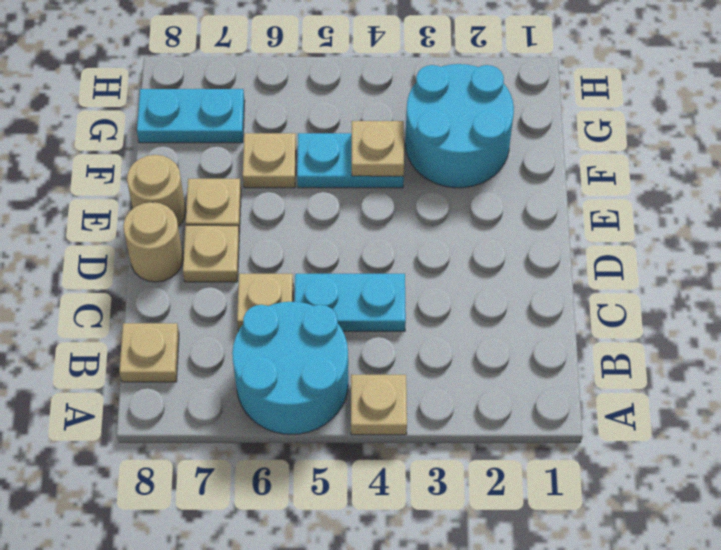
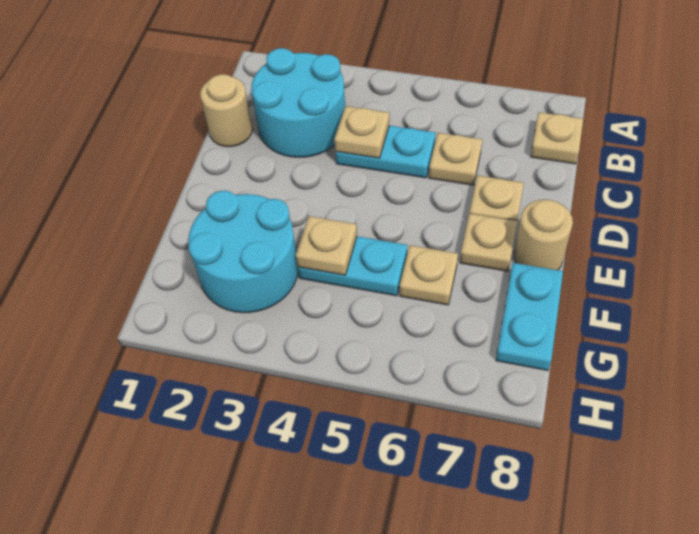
tan 1x1 plate [351,375,407,435] -> tan 1x1 plate moved to [334,106,389,158]
cyan 2x2 round brick [232,302,348,434] -> cyan 2x2 round brick moved to [251,48,345,157]
tan 1x1 round brick [123,202,183,282] -> tan 1x1 round brick moved to [200,74,253,147]
cyan 1x2 plate [137,89,245,143] -> cyan 1x2 plate turned to [496,263,563,371]

